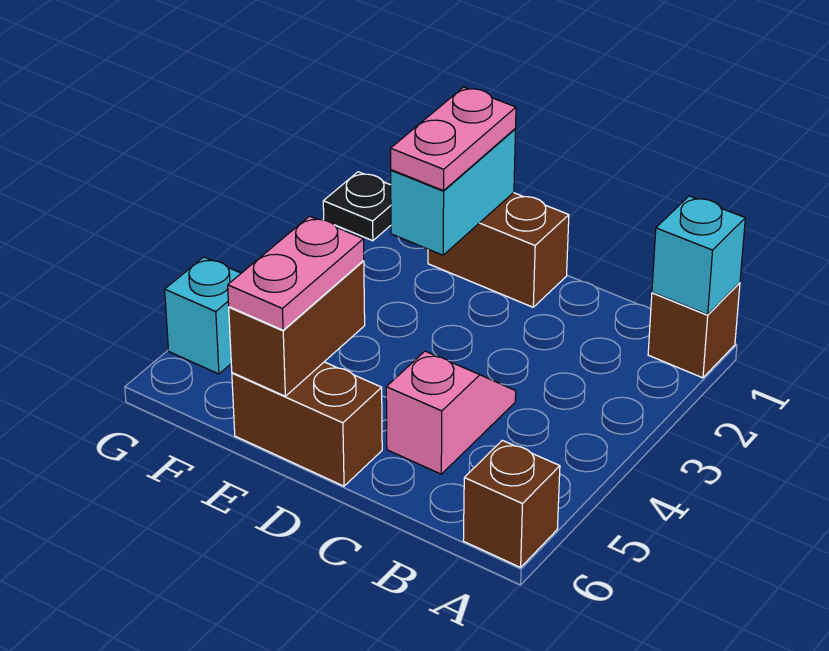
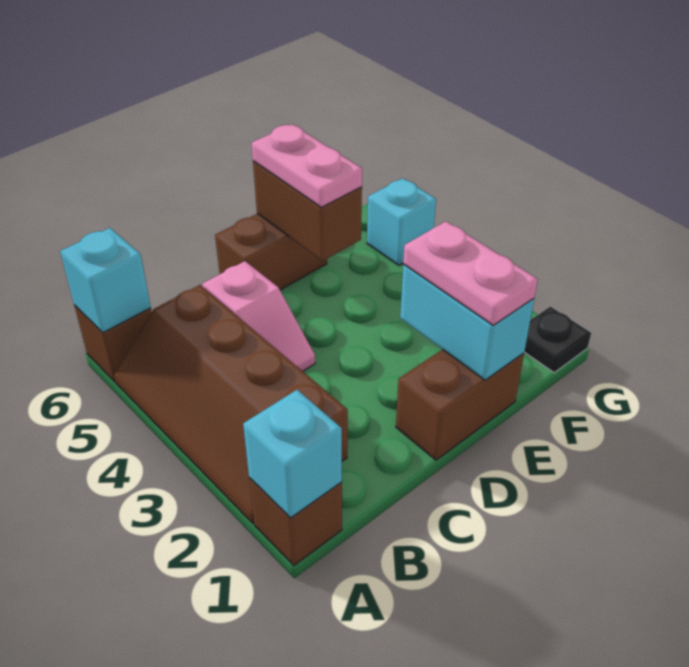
none -> brown 2x4 slope [114,285,348,523]
none -> cyan 1x1 brick [60,228,151,333]

